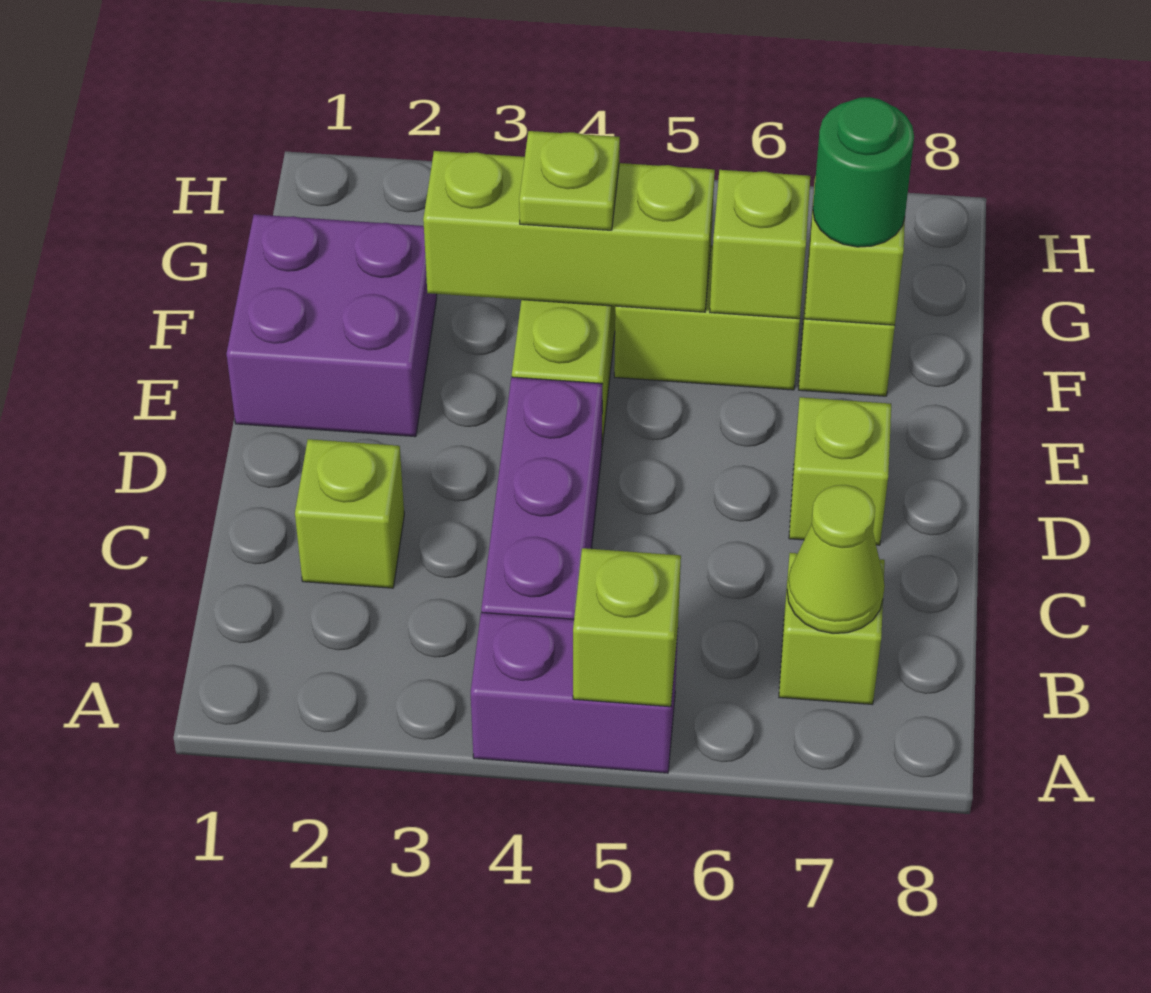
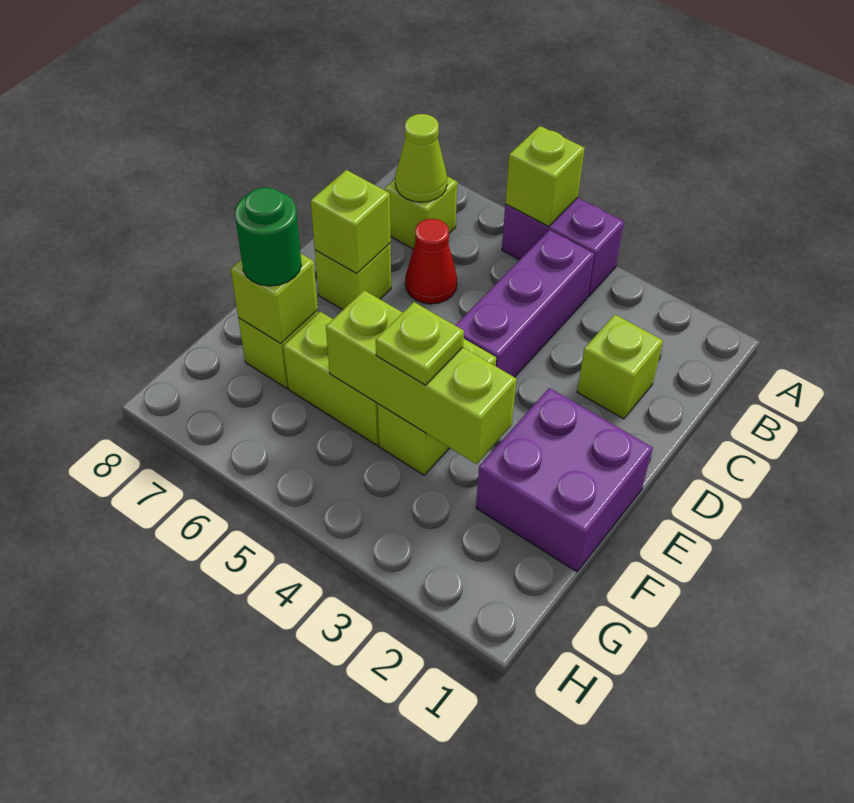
none -> red 1x1 cone [405,219,457,304]
lime 1x1 brick [710,170,810,319] -> lime 1x1 brick moved to [311,170,391,273]

